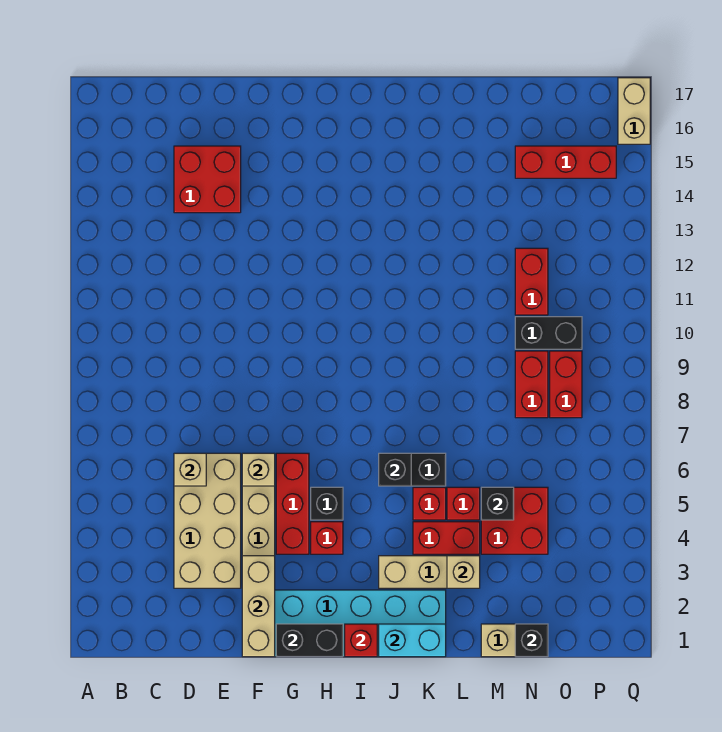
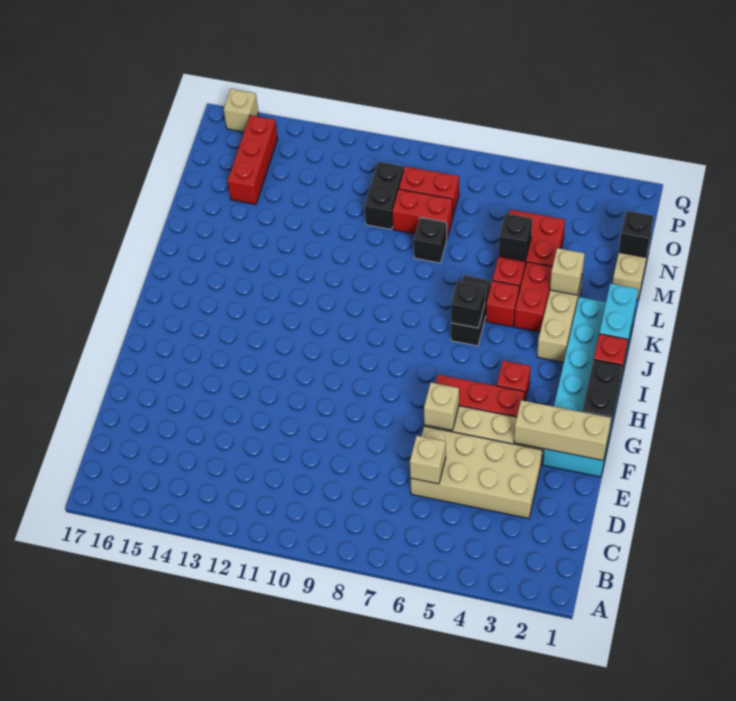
red 2x2 brick [174,146,241,213] -> none
black 1x1 brick [311,487,343,520] -> black 1x1 brick moved to [414,217,447,263]
red 1x2 brick [515,248,548,315] -> none
tan 1x2 brick [618,78,650,144] -> tan 1x1 brick [224,89,259,132]

